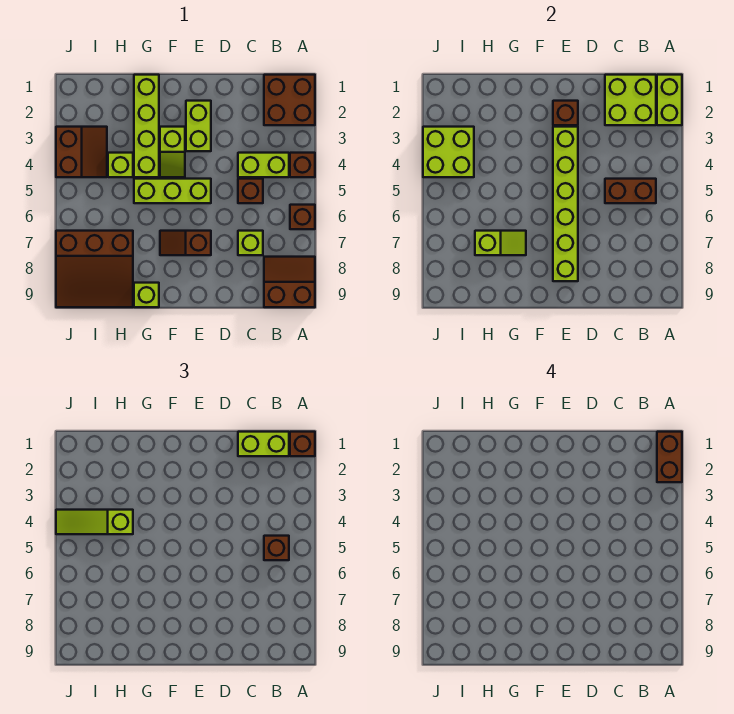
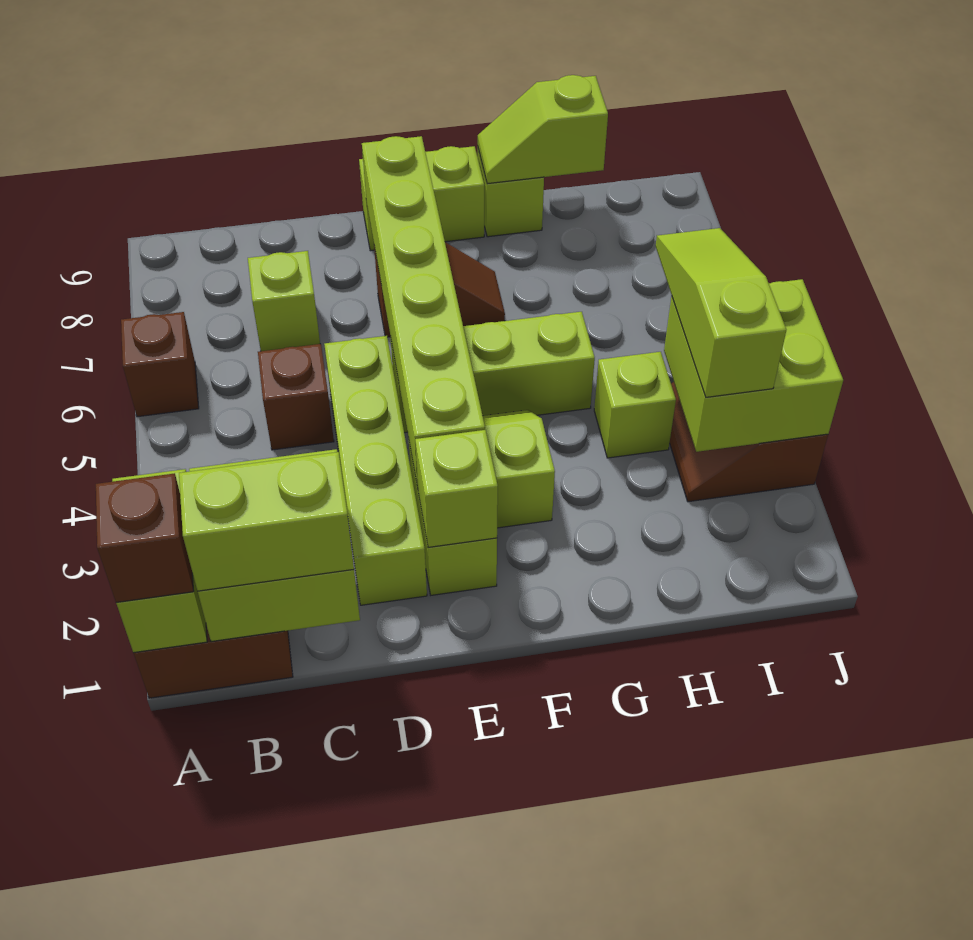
brown 1x2 brick [657,432,682,482] -> none
brown 1x1 brick [290,153,315,177] -> none
brown 2x2 slope [264,257,315,307] -> none
lime 1x2 brick [238,153,289,177] -> lime 1x2 brick moved to [359,146,484,251]
brown 1x2 brick [605,179,656,203] -> none
brown 1x1 brick [264,536,289,560] -> none
brown 1x1 brick [553,101,578,125] -> lime 1x1 brick [415,430,498,547]
lime 1x4 brick [134,75,159,177] -> lime 1x4 brick moved to [324,336,427,605]
lime 1x2 slope [475,231,526,255] -> lime 1x2 slope moved to [478,75,608,184]
lime 1x3 slope [56,510,133,534] -> lime 1x3 slope turned to [656,228,786,397]
brown 3x3 slope [56,231,133,307] -> none

